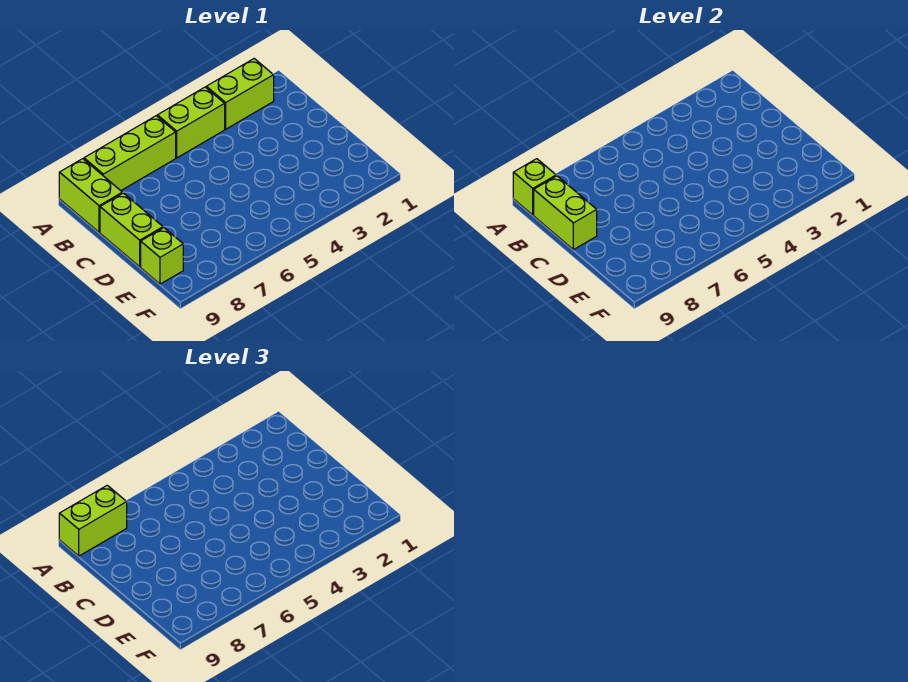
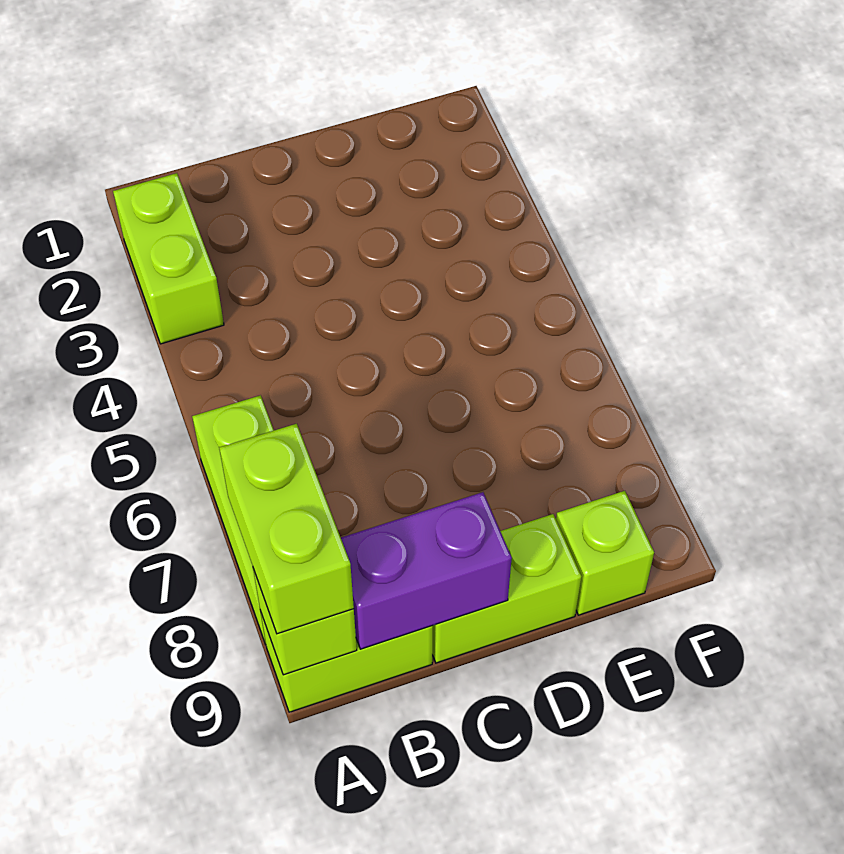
lime 1x2 brick [157,87,225,158] -> none
lime 1x2 brick [534,176,597,250] -> purple 1x2 brick [341,492,512,649]

